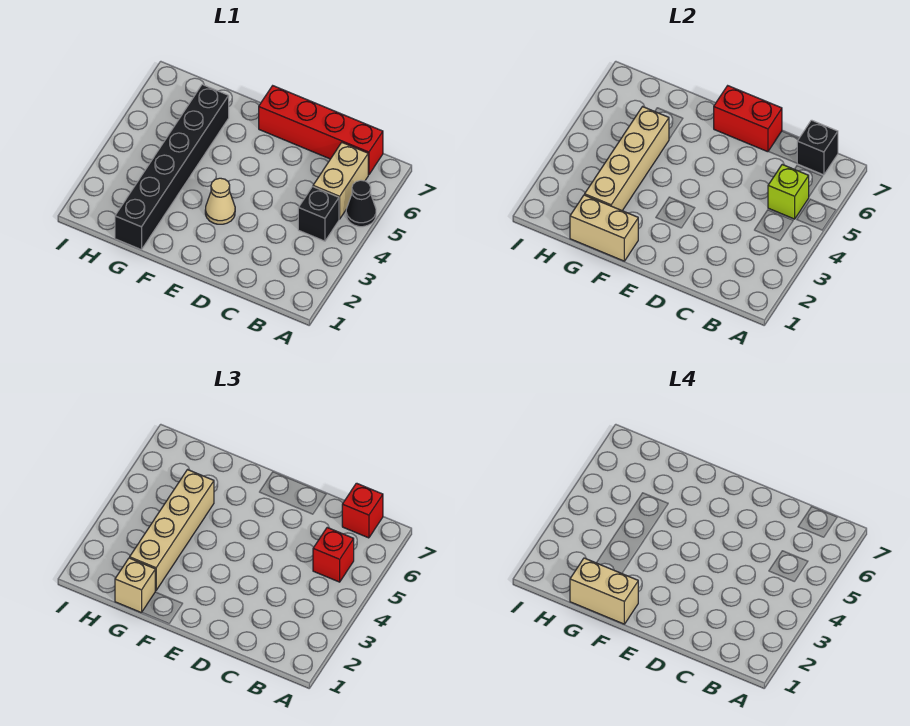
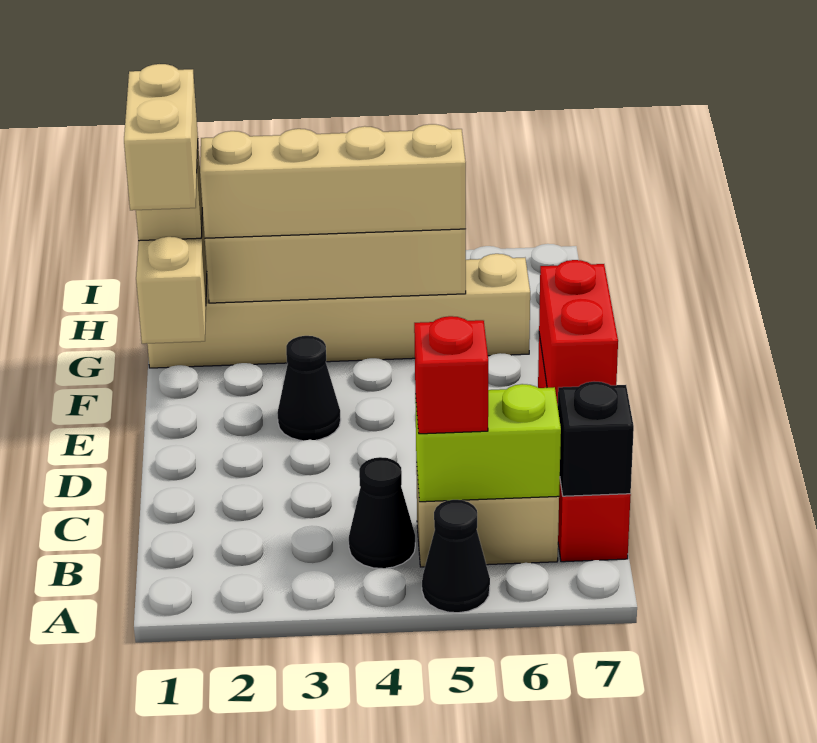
black 1x1 brick [298,187,339,241] -> black 1x1 cone [349,457,415,568]
lime 1x1 brick [768,165,809,219] -> lime 1x2 brick [415,384,561,502]
red 1x1 brick [342,483,383,538] -> none
tan 1x1 cone [205,178,235,224] -> black 1x1 cone [277,336,341,441]
black 1x6 brick [115,85,229,250] -> tan 1x6 brick [147,254,530,368]

